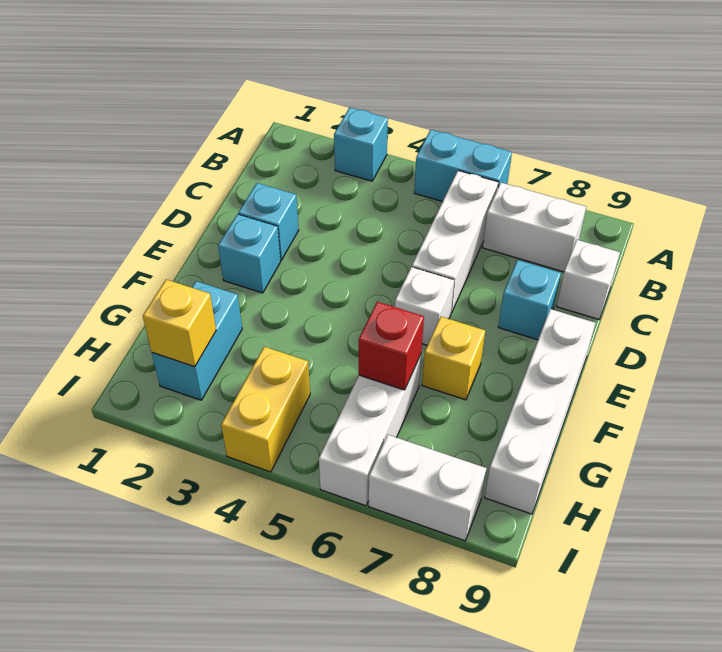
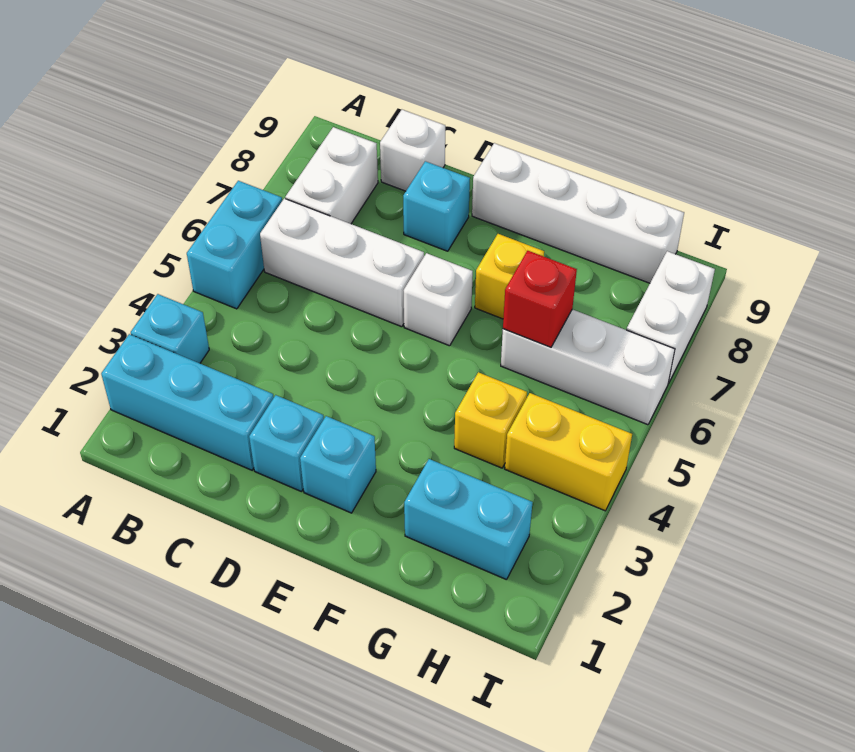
none -> cyan 1x3 brick [101,334,274,470]
yellow 1x1 brick [143,280,216,367] -> yellow 1x1 brick moved to [454,372,527,468]

